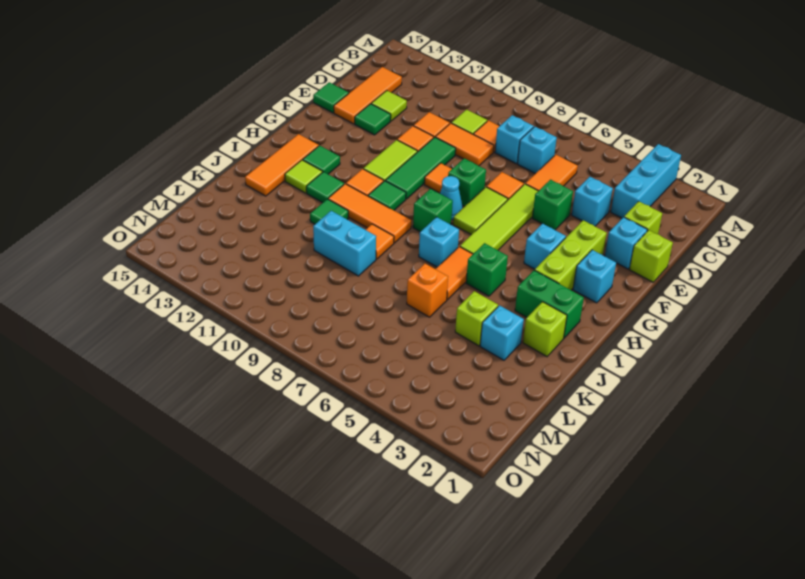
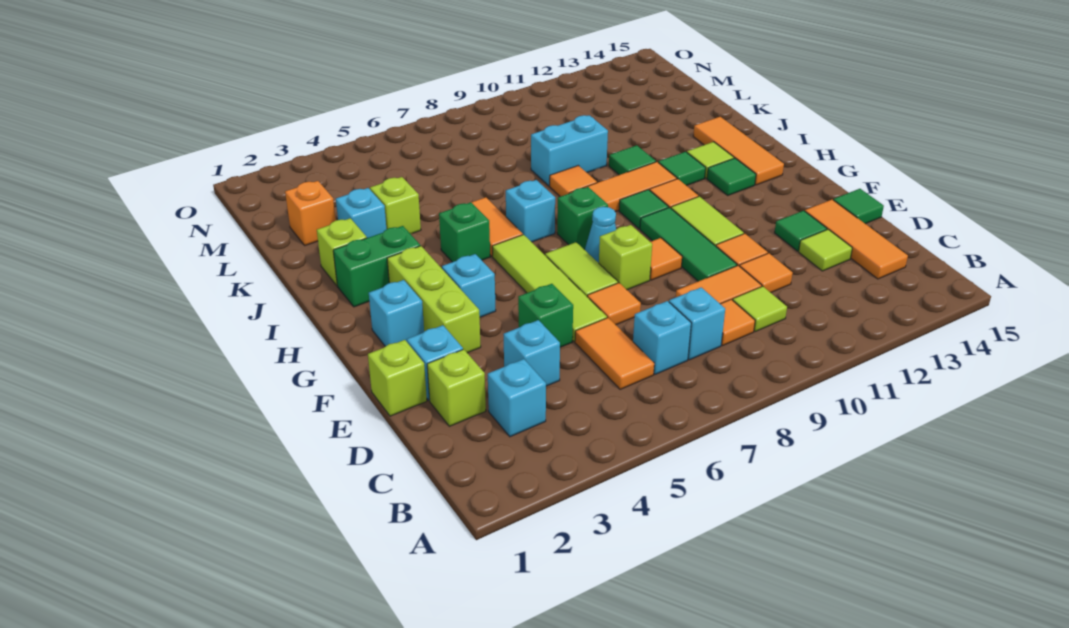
cyan 1x3 brick [611,144,681,218] -> cyan 1x1 brick [488,359,546,437]
green 1x1 brick [448,158,486,206] -> lime 1x1 brick [599,225,652,290]
orange 1x1 brick [407,264,448,317] -> orange 1x1 brick moved to [285,181,336,245]

